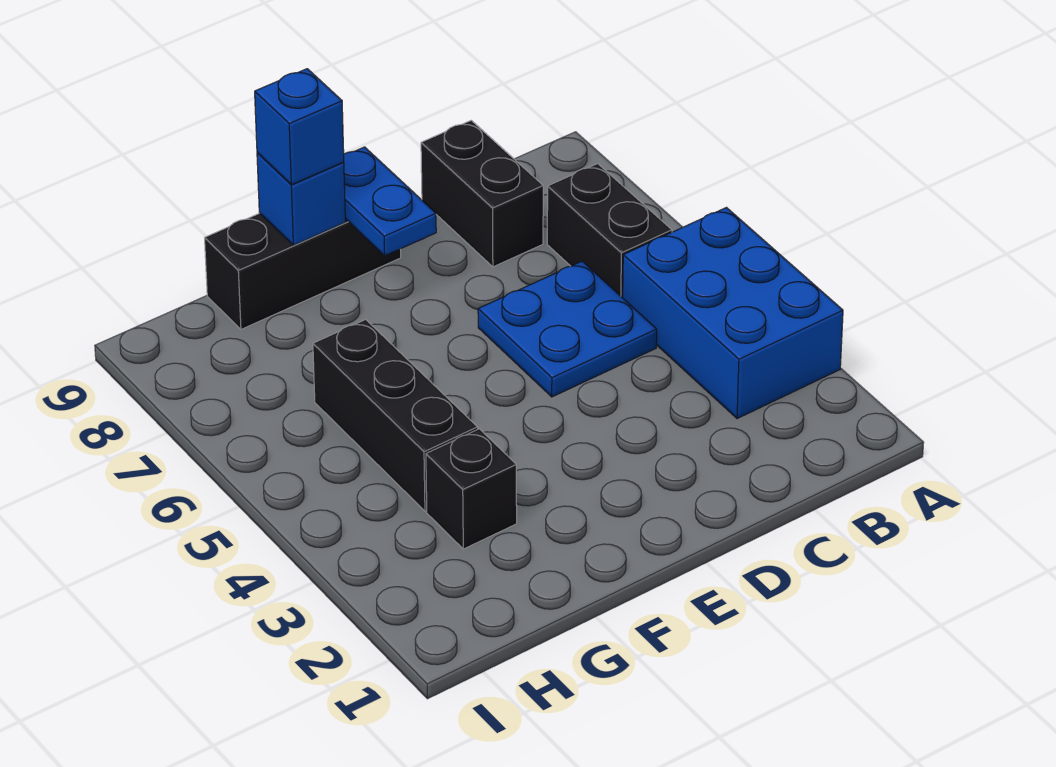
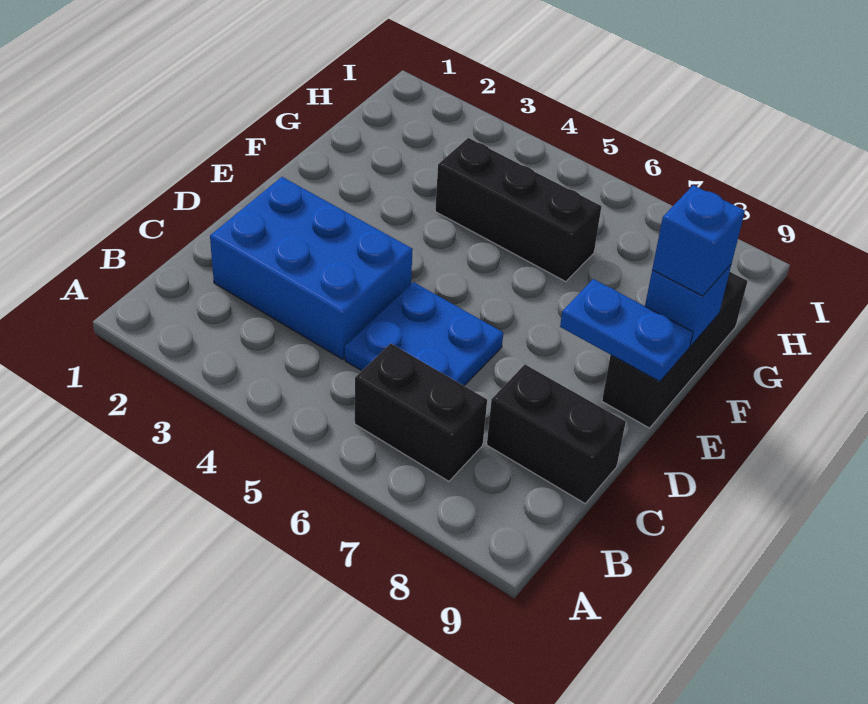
blue 2x3 brick [623,208,843,419] -> blue 2x3 brick moved to [210,177,413,359]
black 1x1 brick [426,429,517,549] -> none

